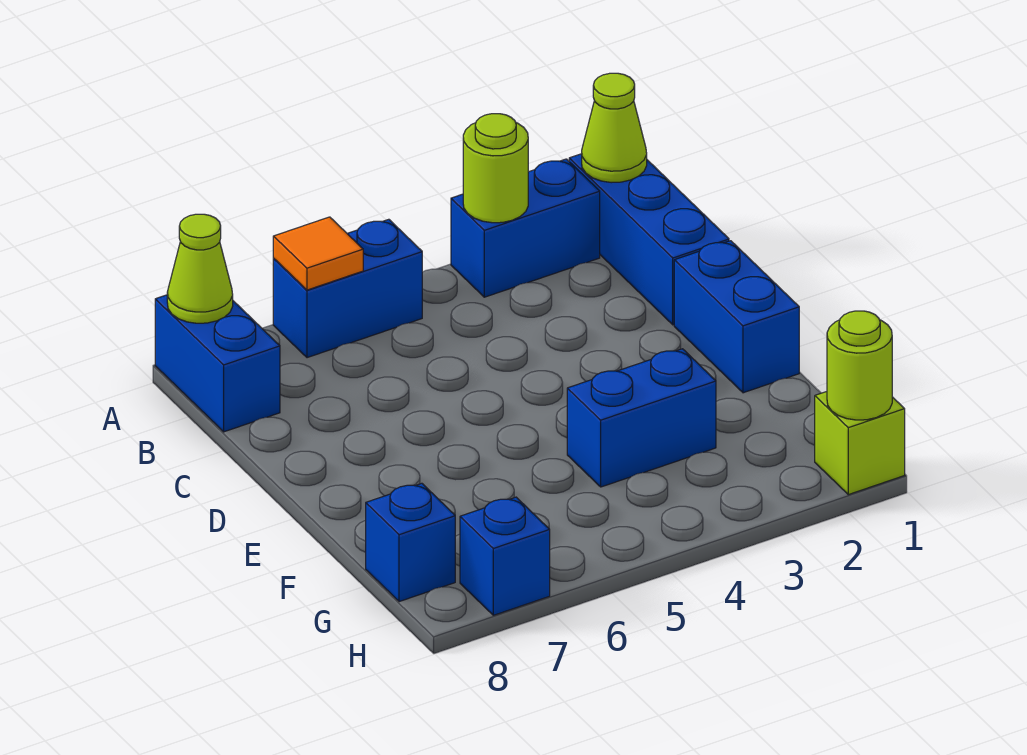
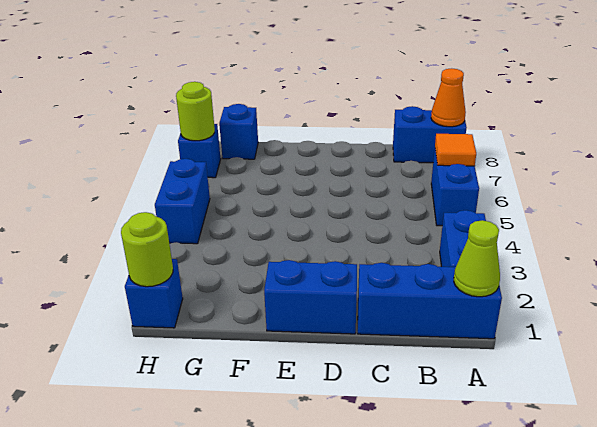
lime 1x1 round brick [463,114,528,223] -> lime 1x1 round brick moved to [176,82,215,141]
lime 1x1 cone [167,214,233,323] -> orange 1x1 cone [431,68,466,127]
blue 1x2 brick [567,349,716,487] -> blue 1x2 brick moved to [155,159,210,244]
lime 1x1 brick [815,392,905,495] -> blue 1x1 brick [125,259,183,328]

